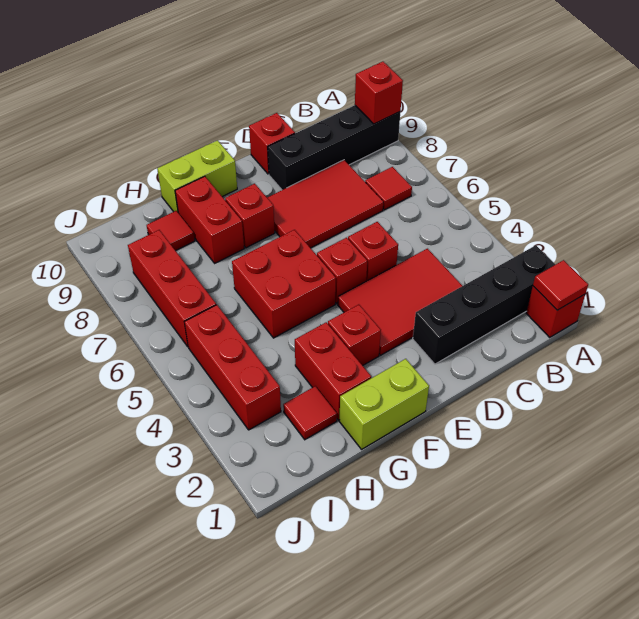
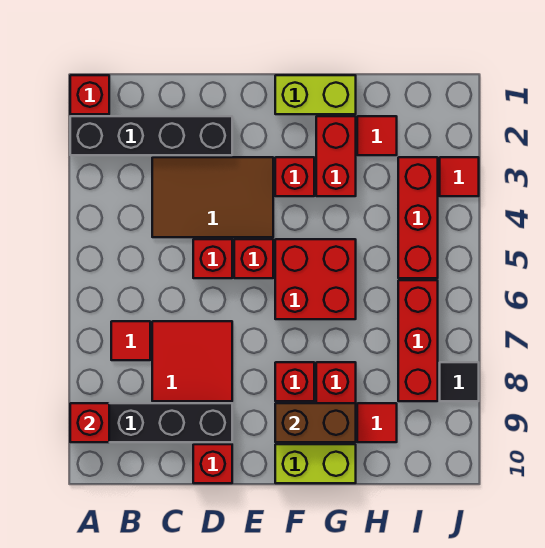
red 1x1 tile [533,260,588,310] -> red 1x1 tile moved to [440,157,479,196]
red 2x3 tile [338,249,462,355] -> brown 2x3 tile [152,157,273,237]
red 2x3 tile [267,160,383,248] -> red 2x2 tile [152,321,232,401]
none -> brown 1x2 brick [275,403,356,442]
none -> black 1x1 tile [440,362,479,401]

